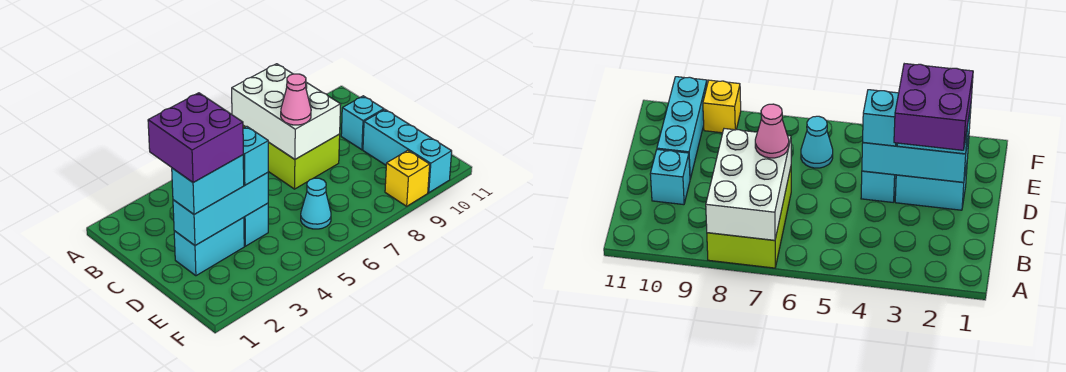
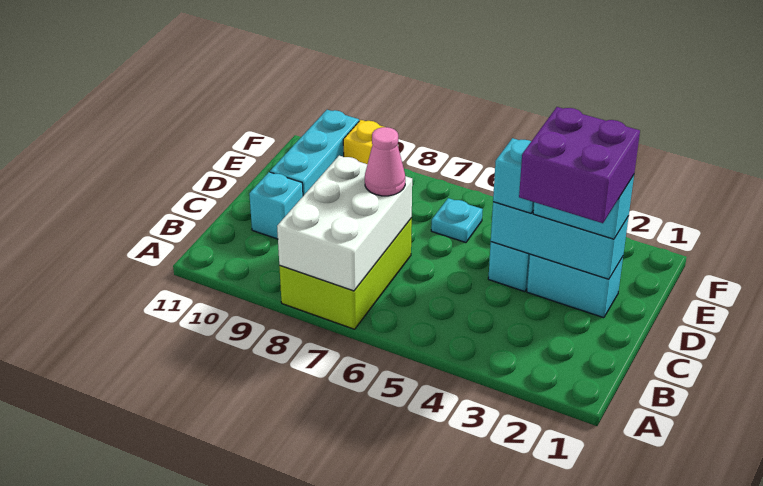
cyan 1x1 cone [301,178,331,229] -> cyan 1x1 plate [431,198,483,243]

